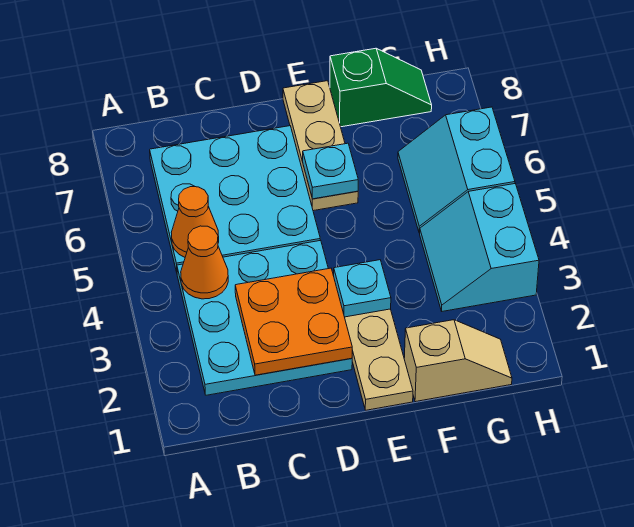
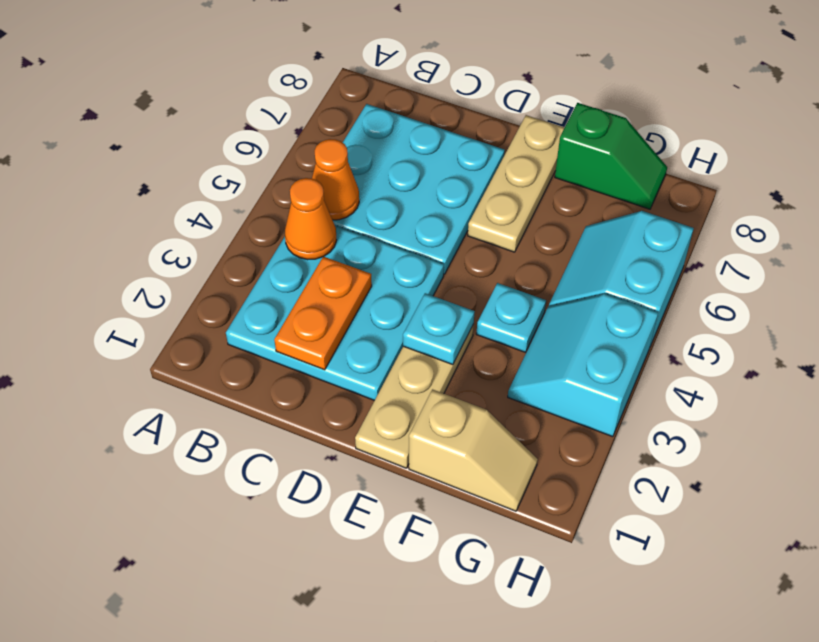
orange 2x2 plate [235,268,352,375] -> orange 1x2 plate [274,257,372,370]
cyan 1x1 plate [303,143,358,199] -> cyan 1x1 plate moved to [476,283,546,352]

